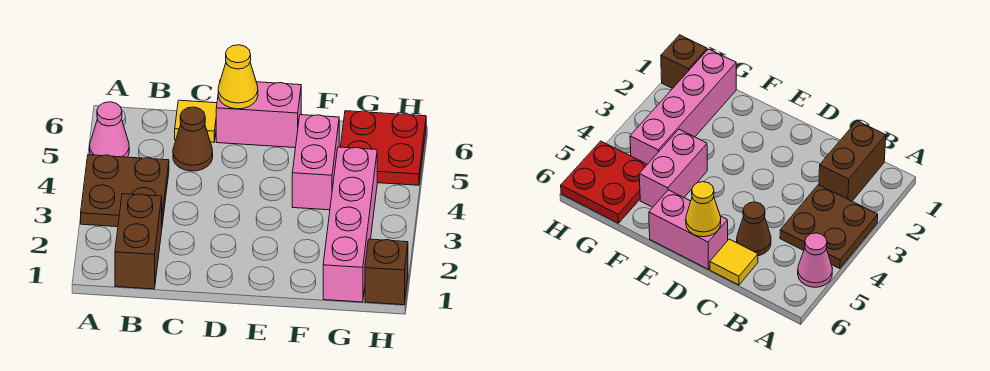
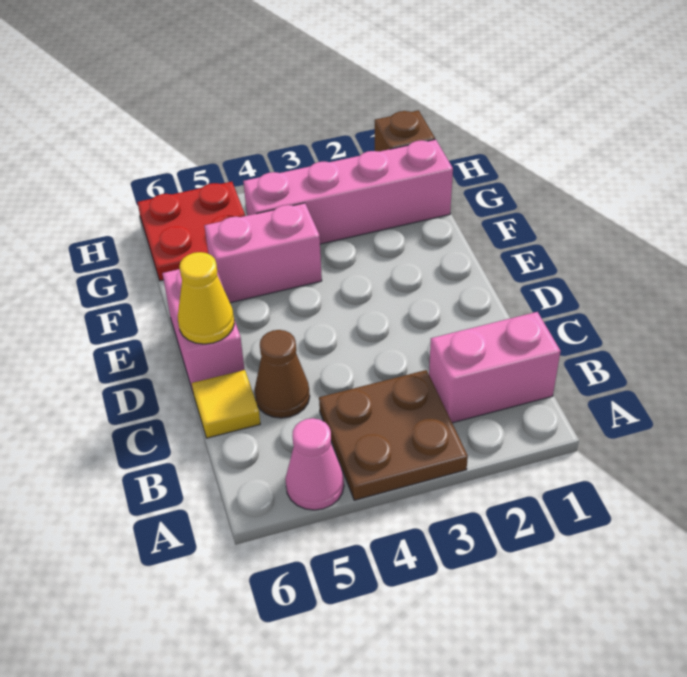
brown 1x2 brick [115,194,162,289] -> pink 1x2 brick [429,312,561,423]

